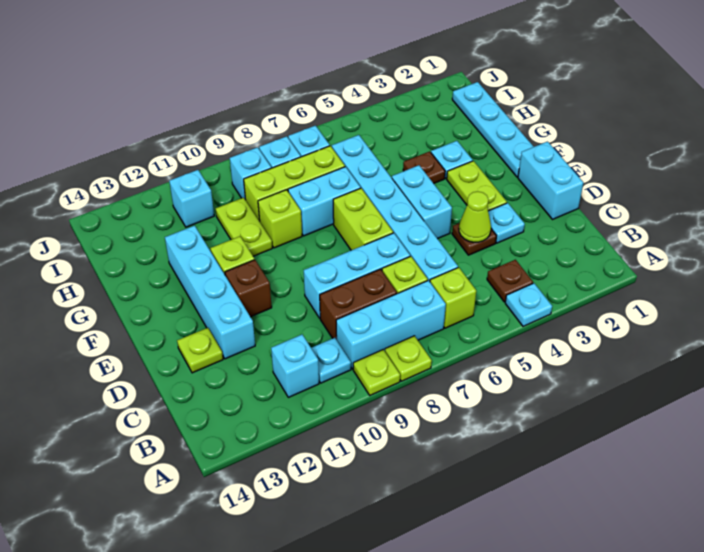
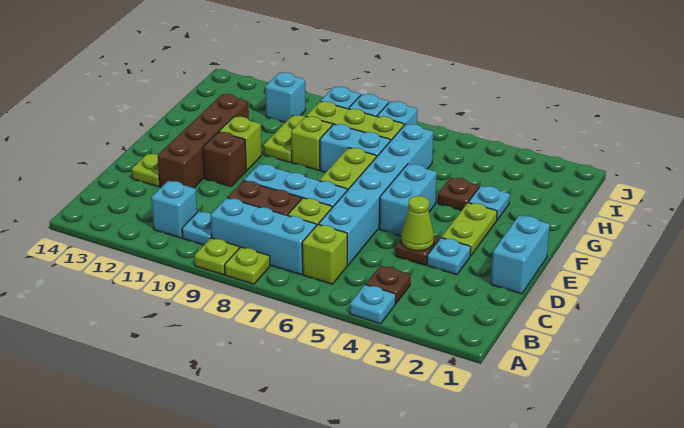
cyan 1x4 brick [165,226,255,359] -> brown 1x4 brick [158,94,249,188]
cyan 1x4 plate [452,82,534,177] -> none

